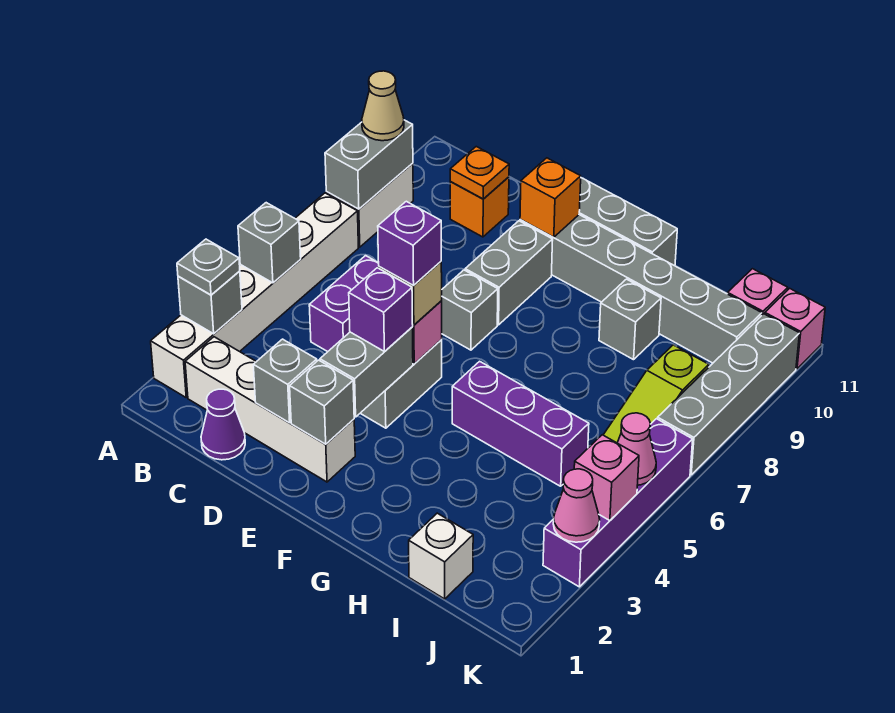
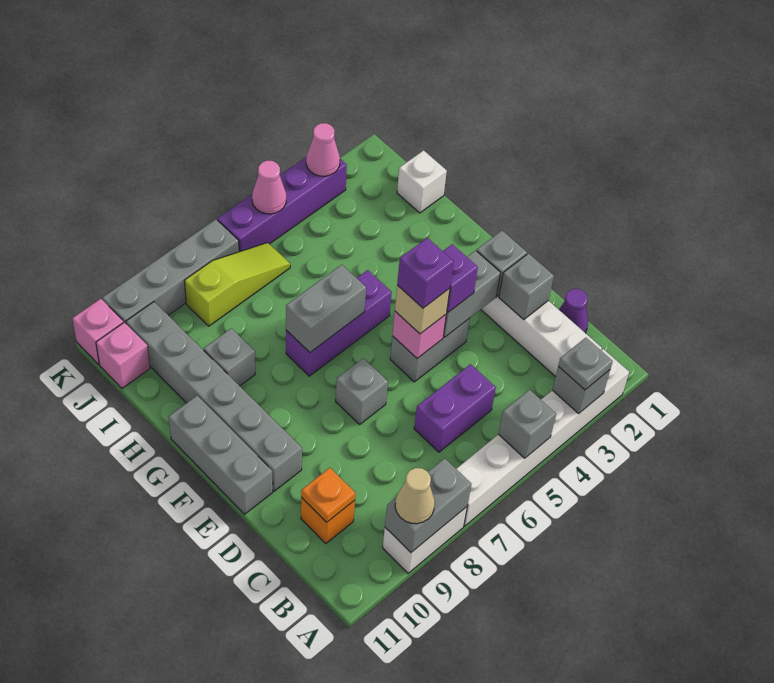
grey 1x2 brick [465,221,553,325] -> grey 1x2 brick moved to [286,265,366,352]
orange 1x1 brick [520,158,581,237] -> none
purple 1x3 brick [452,361,589,486] -> purple 1x3 brick turned to [286,270,392,376]
pink 1x1 brick [574,435,639,521] -> none

